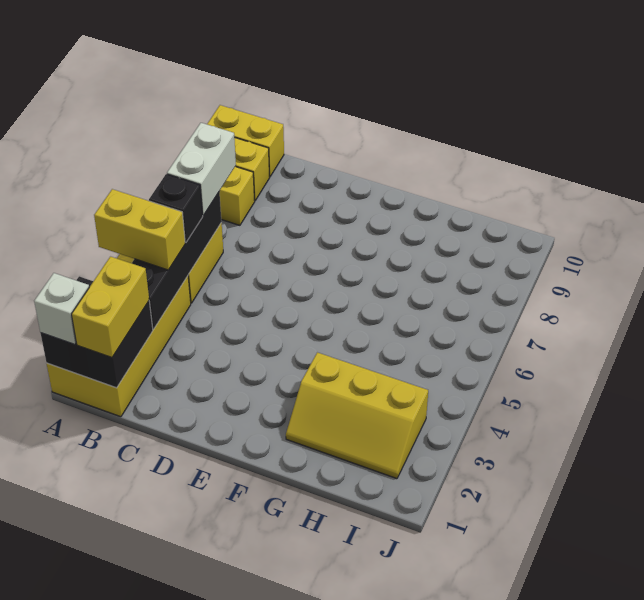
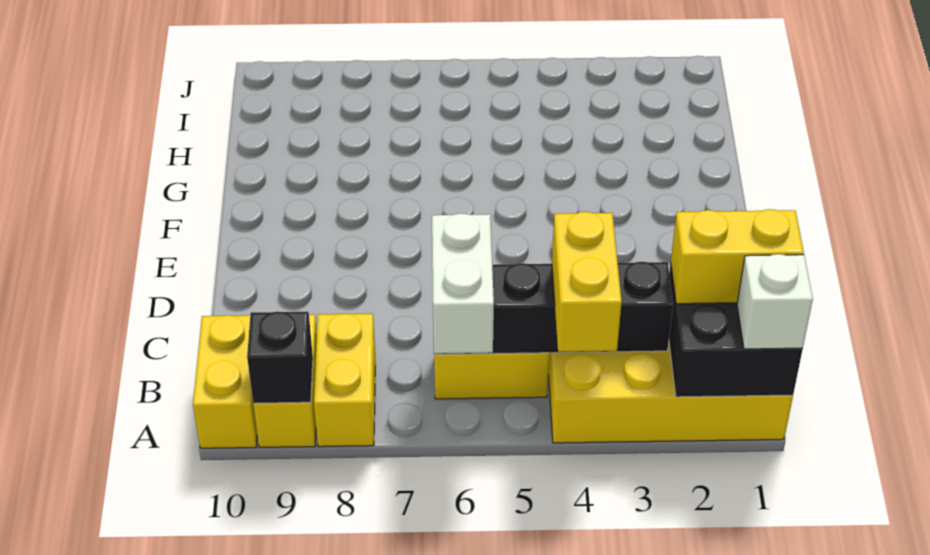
black 1x1 brick [149,174,203,242] -> black 1x1 brick moved to [247,312,313,403]
white 1x2 brick [167,123,236,215] -> white 1x2 brick turned to [432,213,494,354]
yellow 2x3 slope [286,352,428,479] -> none

